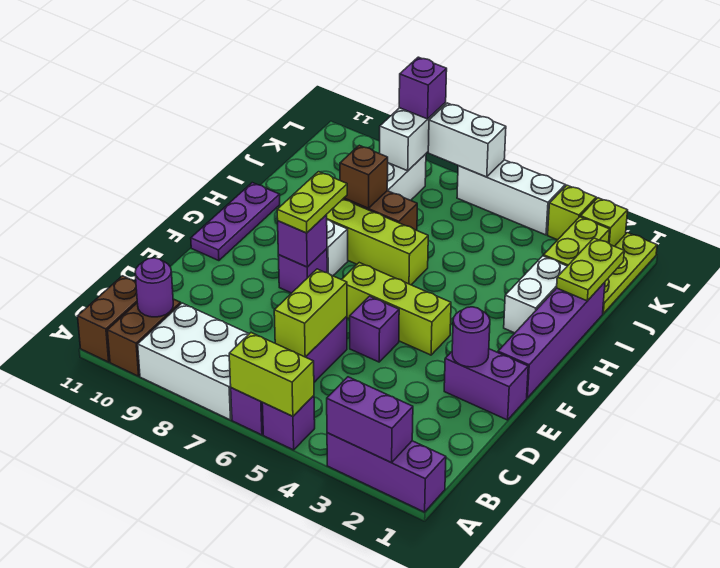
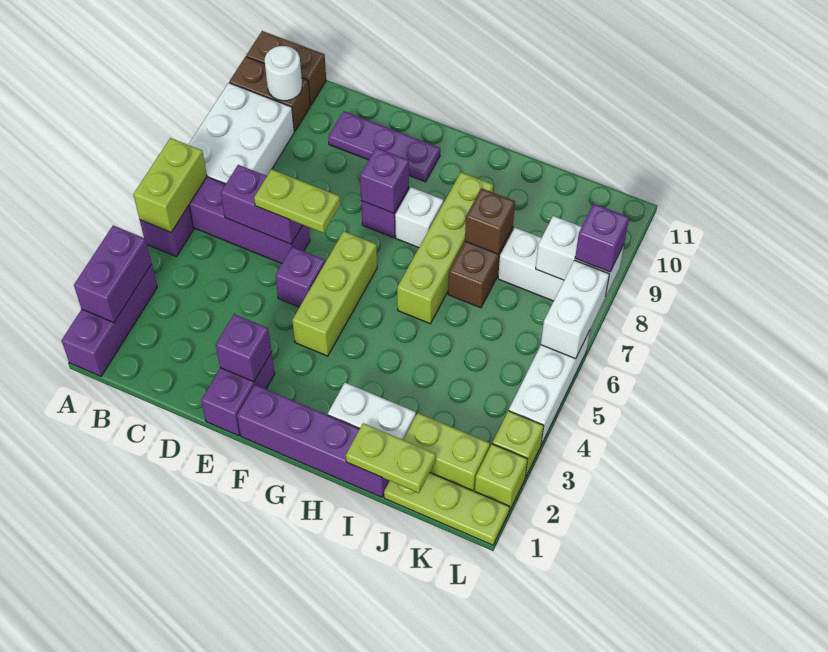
purple 1x1 round brick [135,258,173,317] -> white 1x1 round brick [265,46,302,101]
lime 1x2 brick [274,269,347,357] -> purple 1x2 brick [221,165,302,244]
purple 1x1 round brick [452,307,490,367] -> purple 1x1 brick [216,314,272,382]
lime 1x2 plate [277,172,347,233] -> lime 1x2 plate moved to [254,169,340,233]
purple 1x3 plate [191,183,280,261] -> purple 1x3 plate moved to [328,111,440,182]

